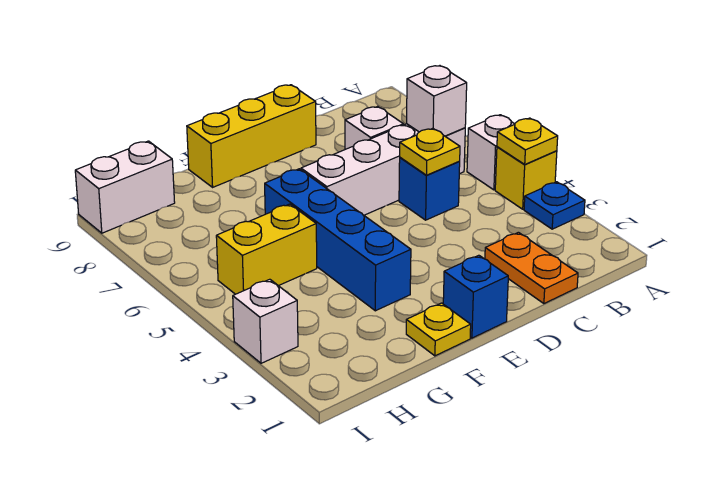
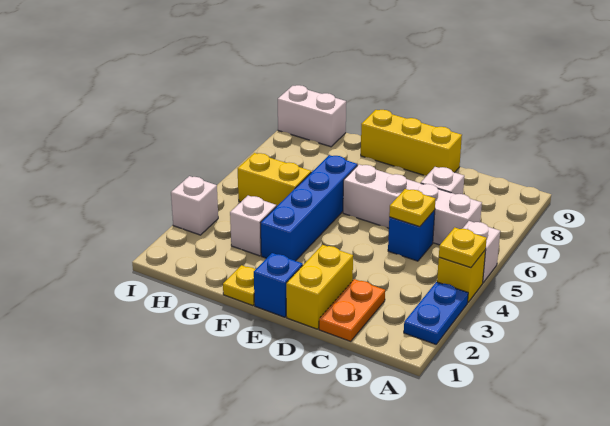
blue 1x1 plate [524,182,585,229] -> blue 1x2 plate [404,282,468,344]
white 1x1 brick [407,66,467,136] -> white 1x1 brick moved to [230,196,276,256]
none -> yellow 1x2 brick [286,245,353,329]

